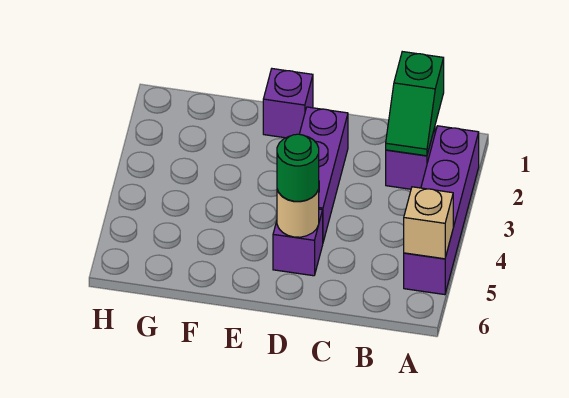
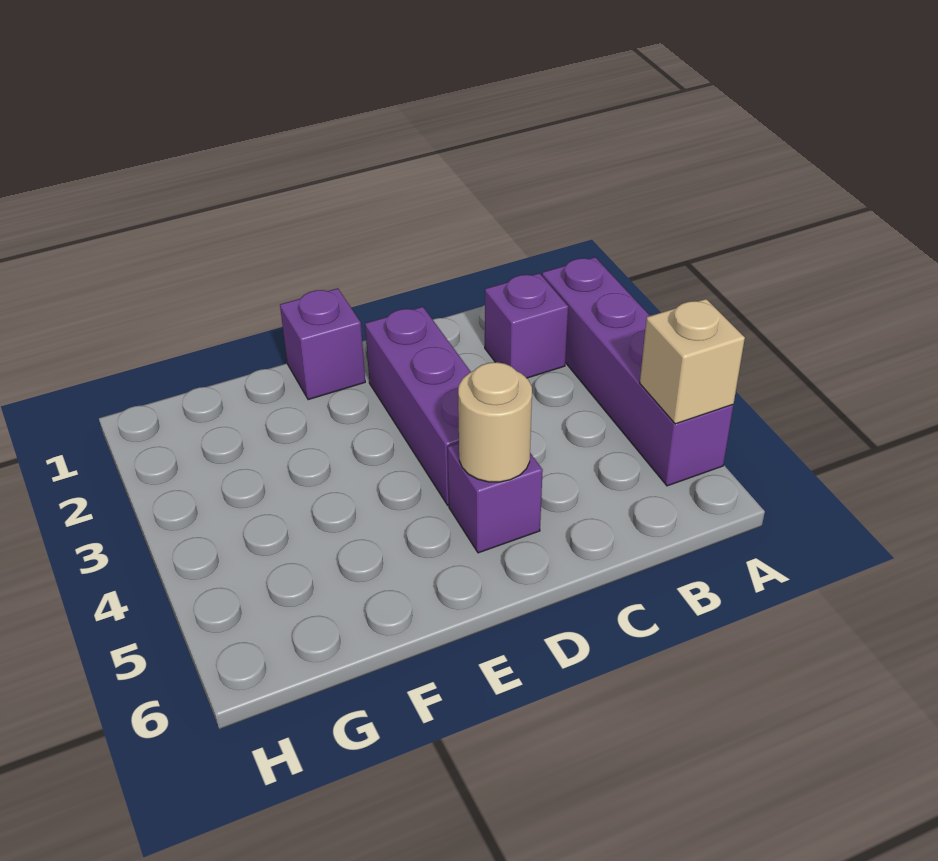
green 1x2 slope [386,52,444,156] -> none
green 1x1 round brick [277,134,319,201] -> none

